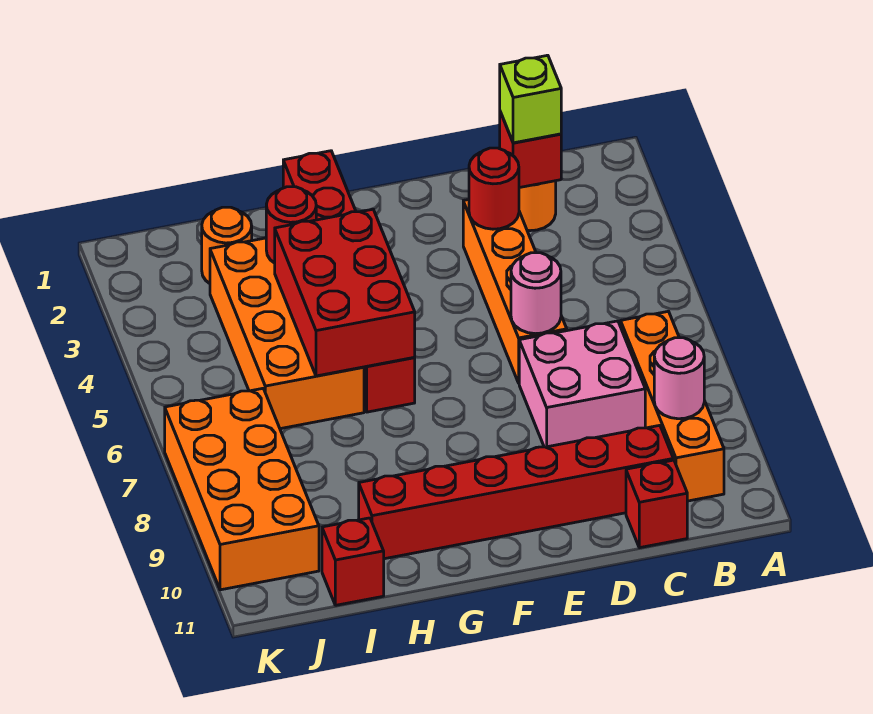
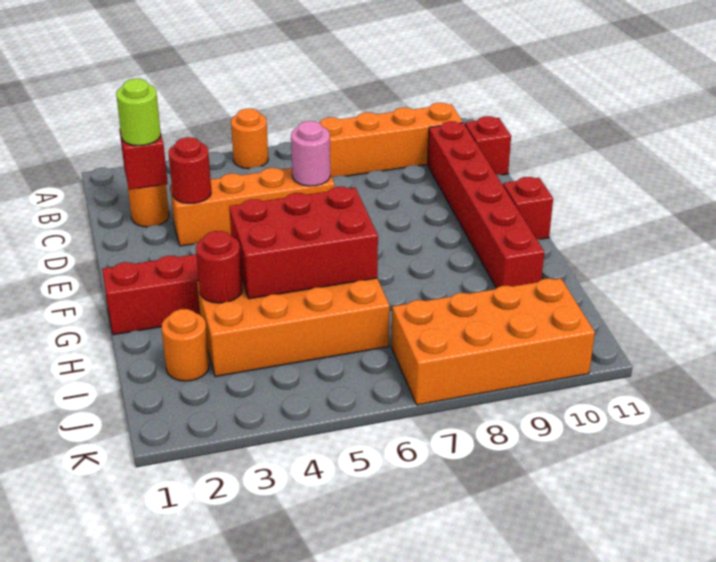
none -> orange 1x1 round brick [231,109,268,169]
pink 1x1 round brick [654,338,704,419] -> none
lime 1x1 brick [500,55,561,143] -> lime 1x1 round brick [116,79,161,146]
pink 2x2 brick [519,321,645,447] -> none
red 1x1 brick [322,518,384,605] -> red 1x1 brick moved to [503,177,553,239]

